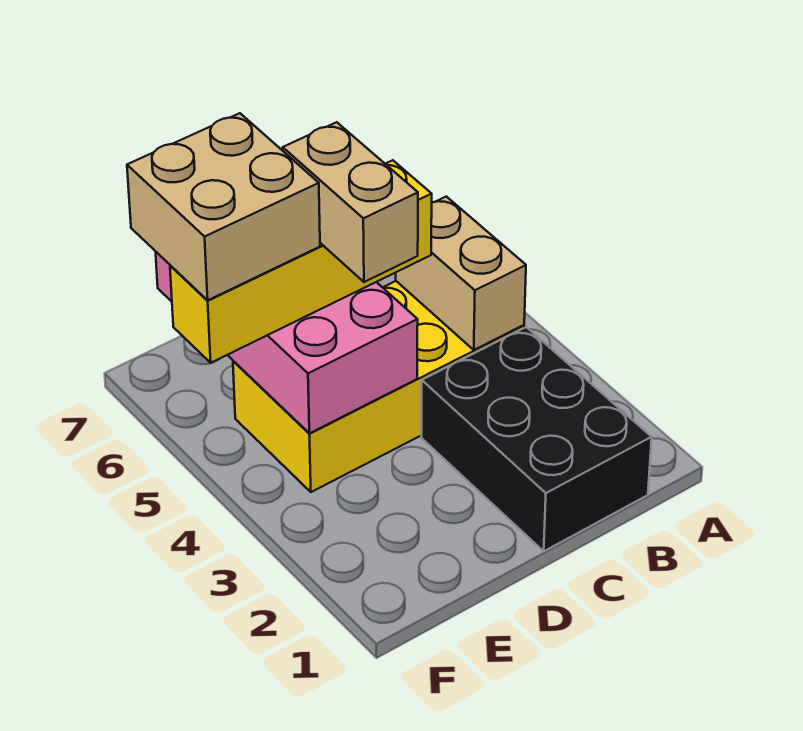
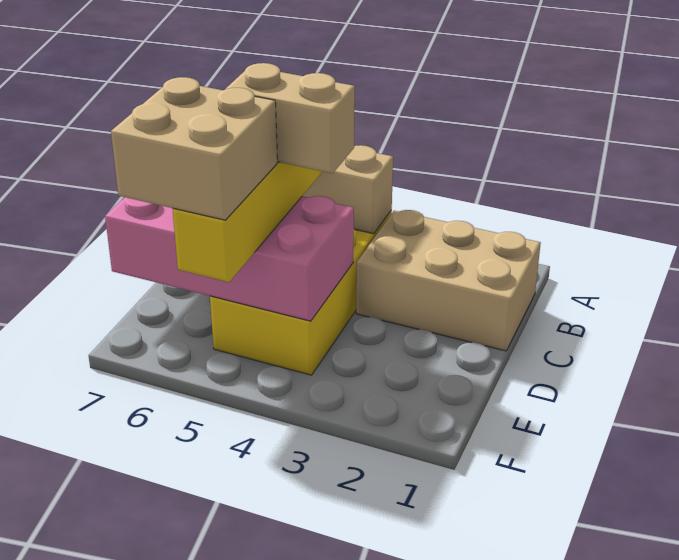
black 2x3 brick [422,327,652,551] -> tan 2x3 brick [356,210,541,351]

